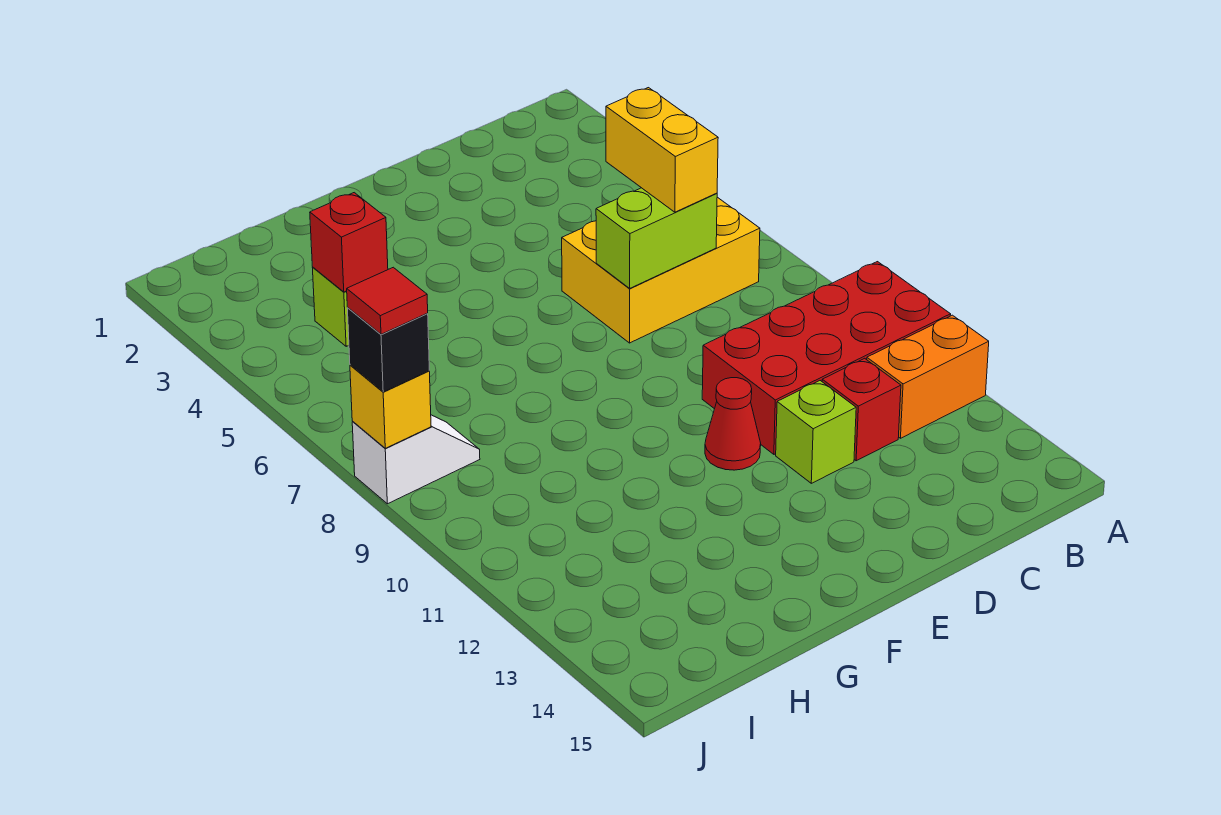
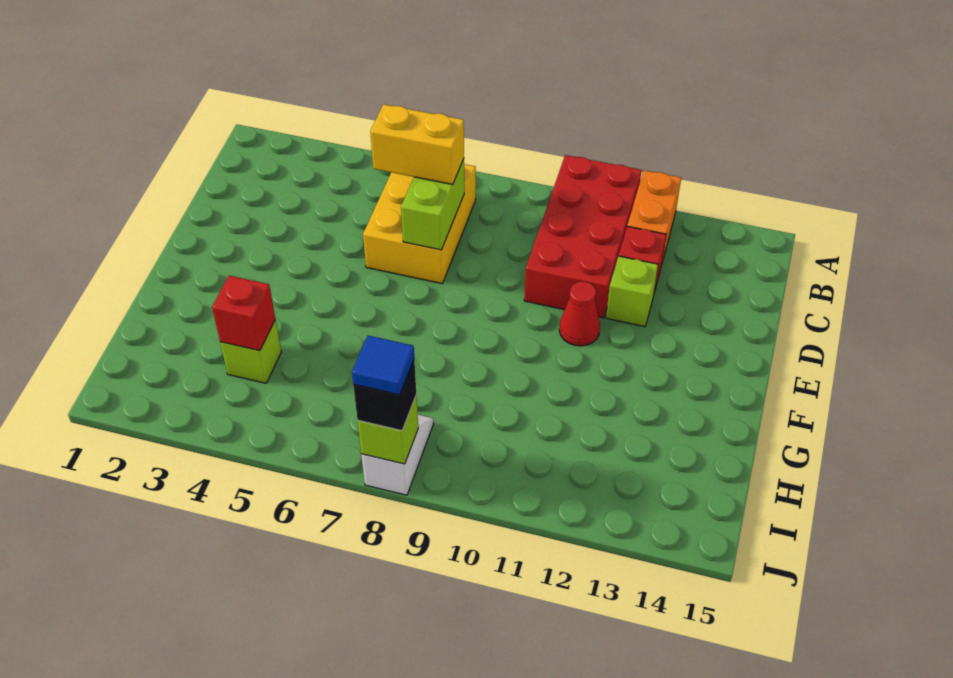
yellow 1x1 brick [350,365,431,448] -> lime 1x1 brick [358,395,419,464]
red 1x1 tile [347,267,428,334] -> blue 1x1 tile [352,336,414,395]

